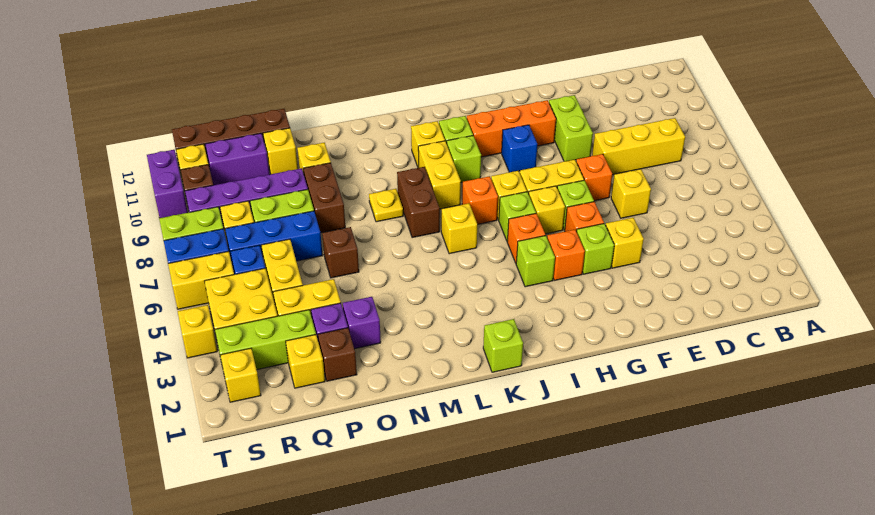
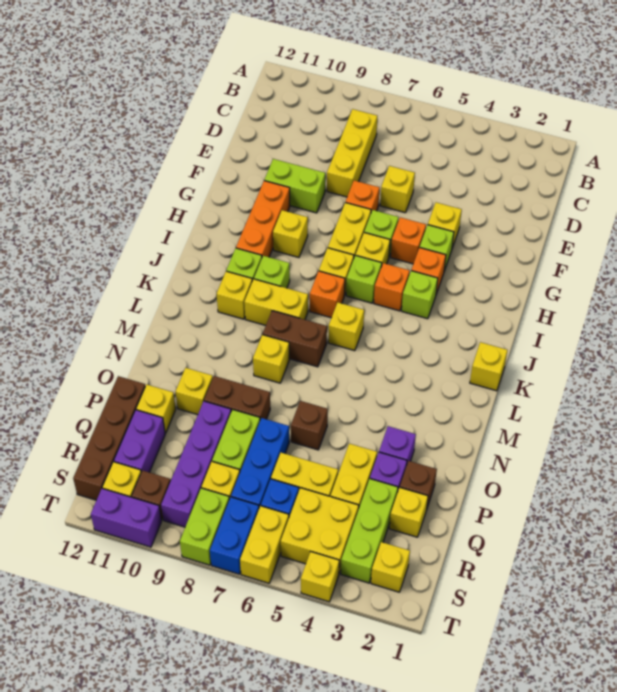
blue 1x1 brick [502,125,537,172] -> yellow 1x1 brick [273,210,308,257]
lime 1x1 brick [483,319,523,372] -> yellow 1x1 brick [470,342,507,391]
yellow 1x1 plate [369,189,403,222] -> yellow 1x1 brick [253,335,290,383]

